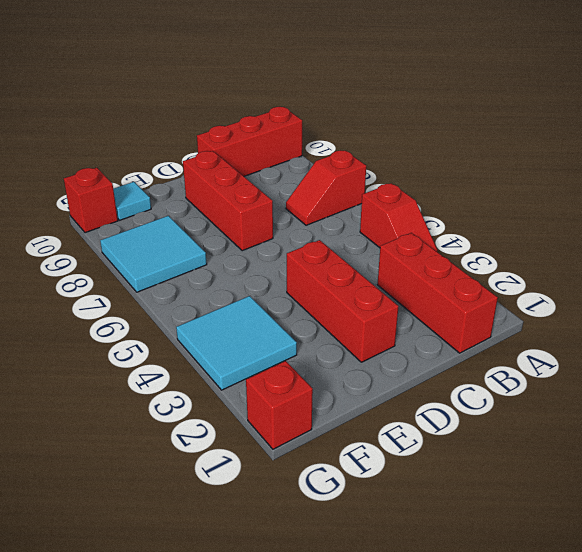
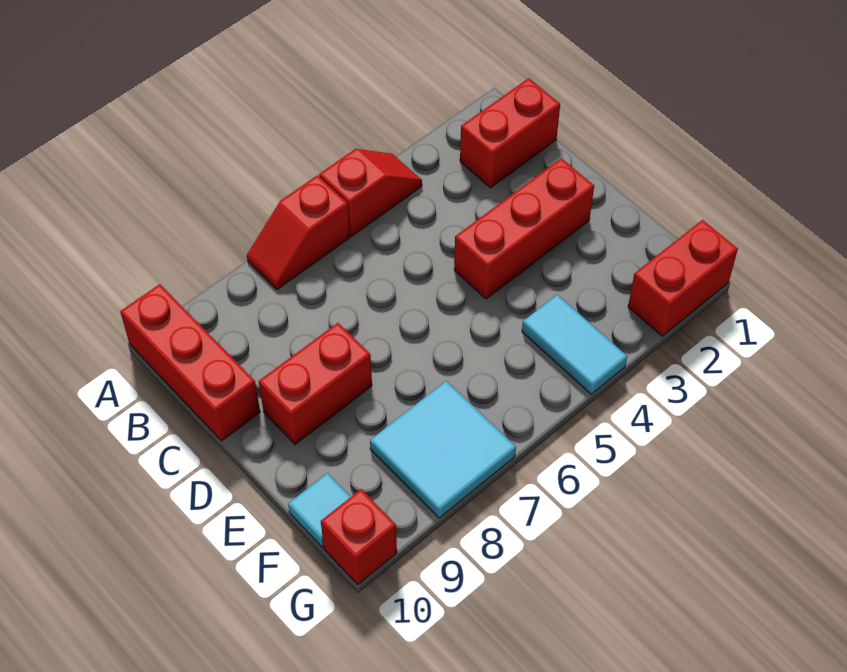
red 1x2 slope [286,150,366,225] -> red 1x2 slope turned to [247,175,350,289]
red 1x3 brick [377,233,498,353] -> red 1x2 brick [460,78,560,188]
red 1x3 brick [183,151,273,251] -> red 1x2 brick [259,323,372,444]
cyan 2x2 tile [176,296,297,390] -> cyan 1x2 tile [522,295,627,394]
red 1x1 brick [246,361,313,449] -> red 1x2 brick [628,220,738,336]

